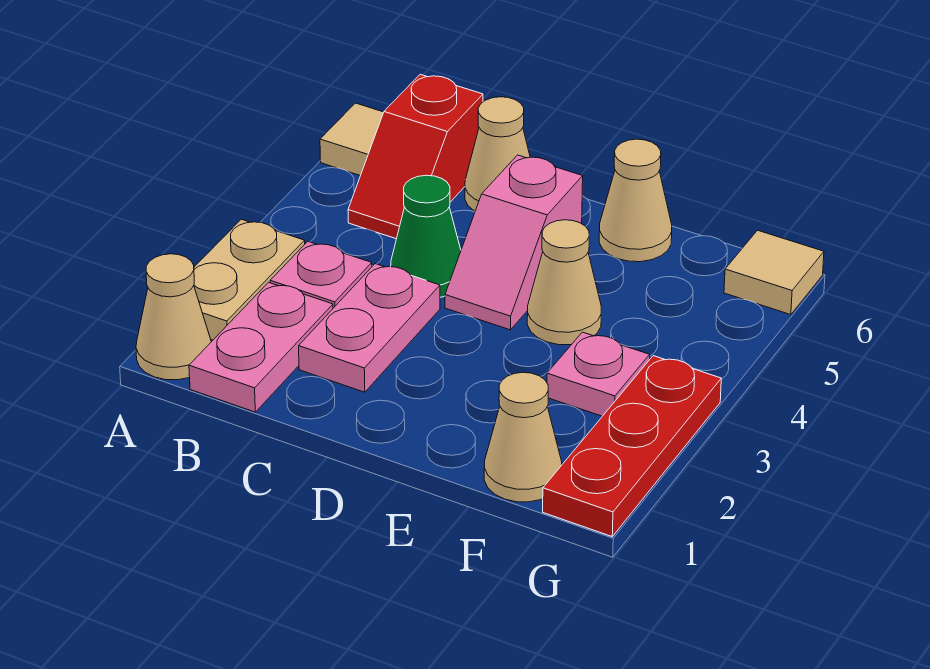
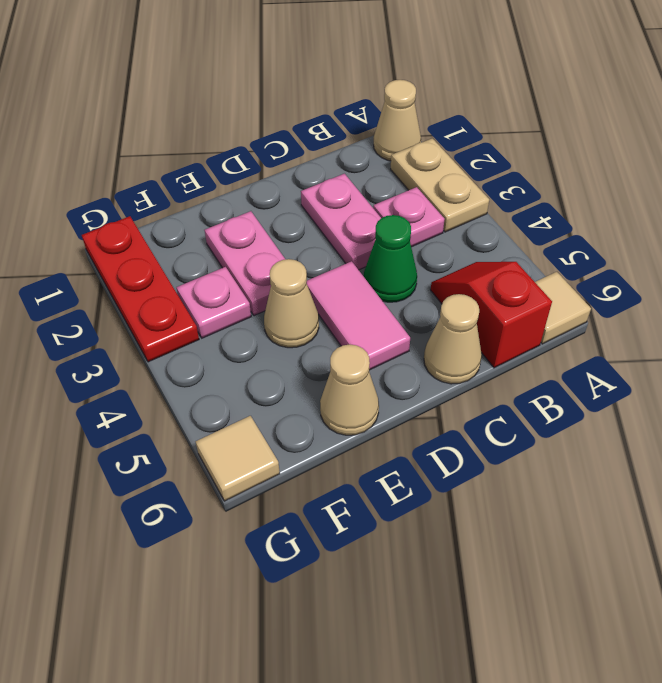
pink 1x2 plate [189,282,333,412] -> pink 1x2 plate moved to [204,211,285,316]
pink 1x2 slope [445,155,583,330] -> pink 1x2 tile [307,261,410,370]
tan 1x1 cone [484,372,562,502] -> none

